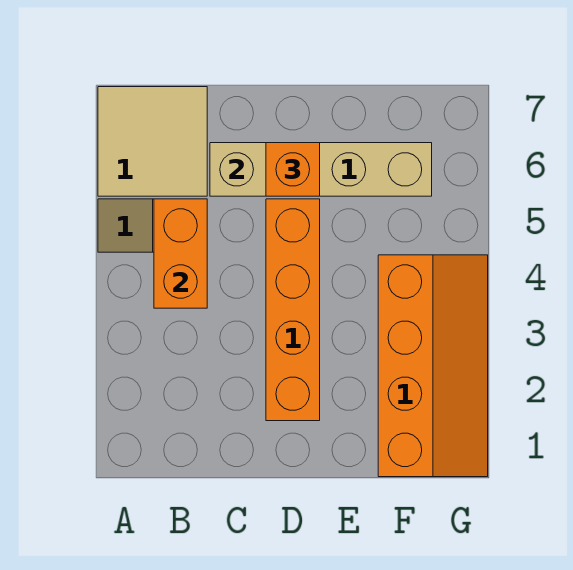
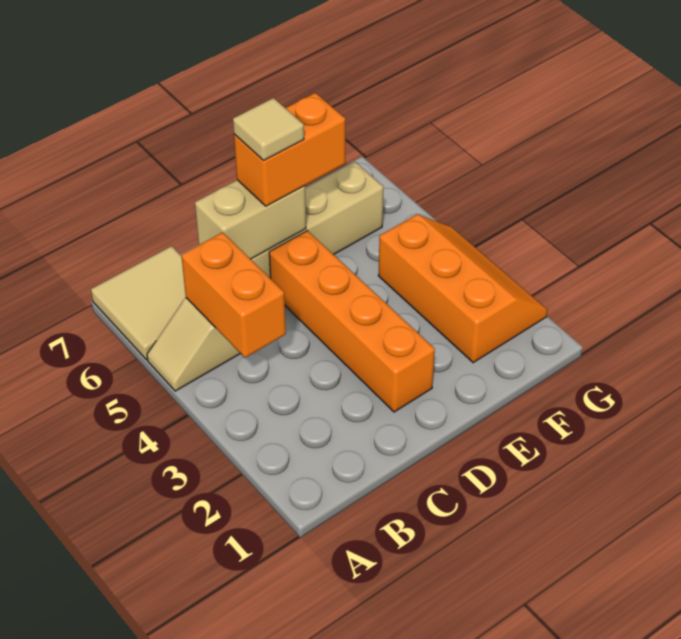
orange 1x1 brick [266,143,320,196] -> orange 1x2 brick [234,93,345,206]
none -> tan 1x1 tile [233,98,304,160]
orange 2x4 slope [378,255,488,477] -> orange 2x3 slope [378,215,547,363]

